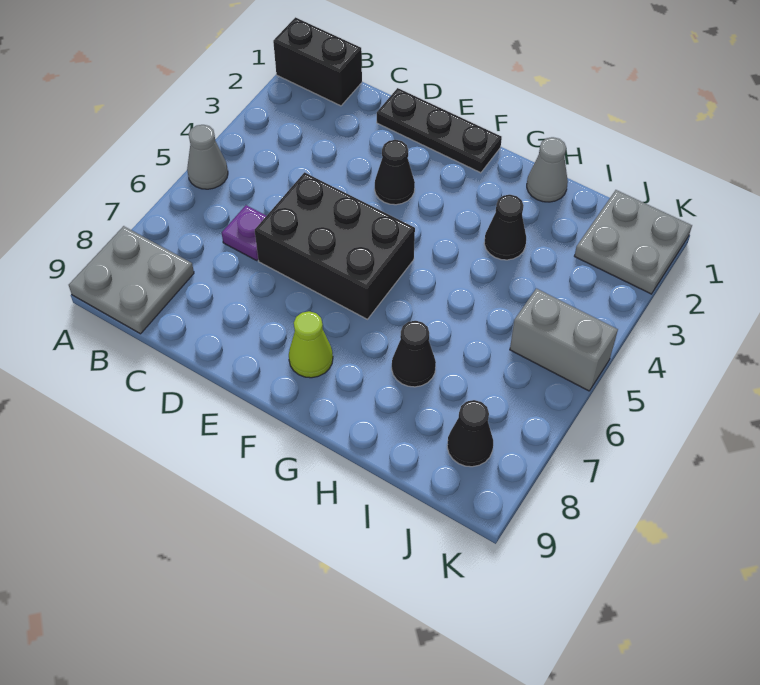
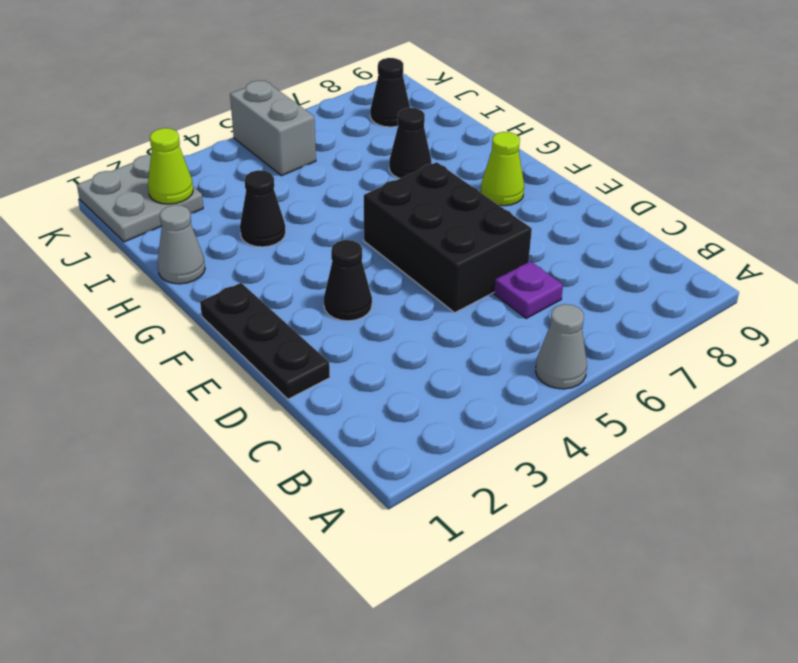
black 1x2 brick [273,17,362,106] -> none
grey 2x2 plate [69,226,194,334] -> none
none -> lime 1x1 cone [148,128,193,204]

